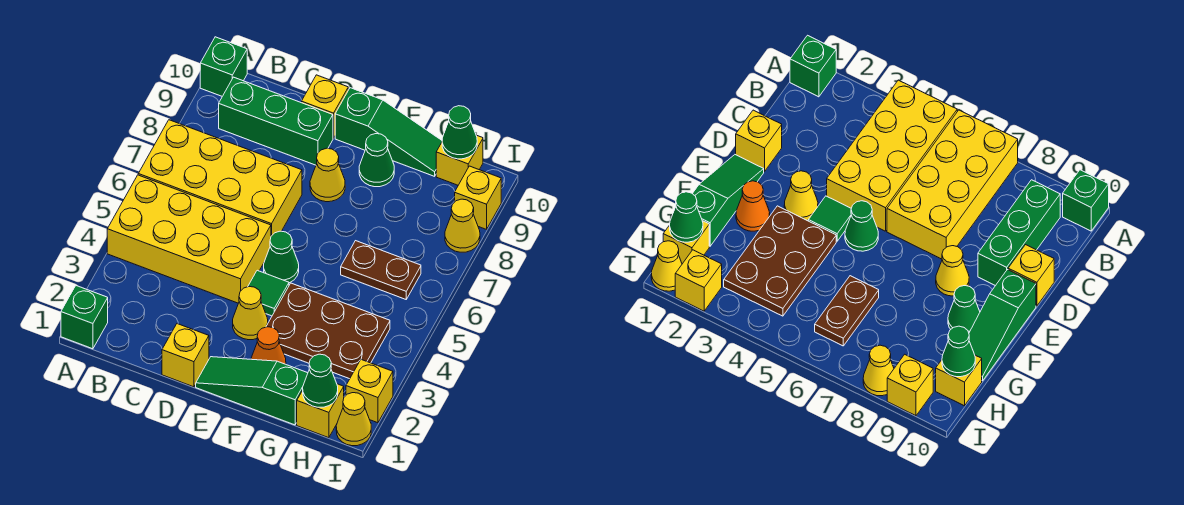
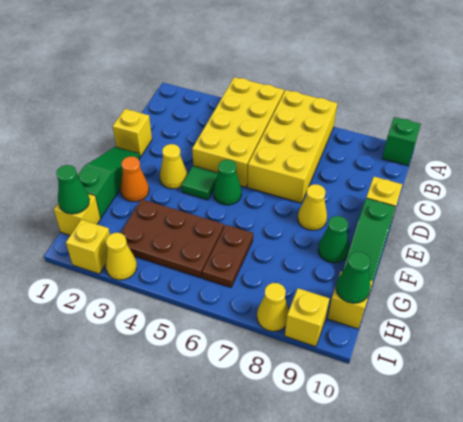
green 1x1 brick [61,286,108,349] -> none
green 1x3 brick [219,77,333,165] -> none
brown 2x3 plate [266,283,390,379] -> brown 2x3 plate turned to [121,199,224,278]
yellow 1x1 cone [336,393,371,446] -> yellow 1x1 cone moved to [106,233,137,280]

